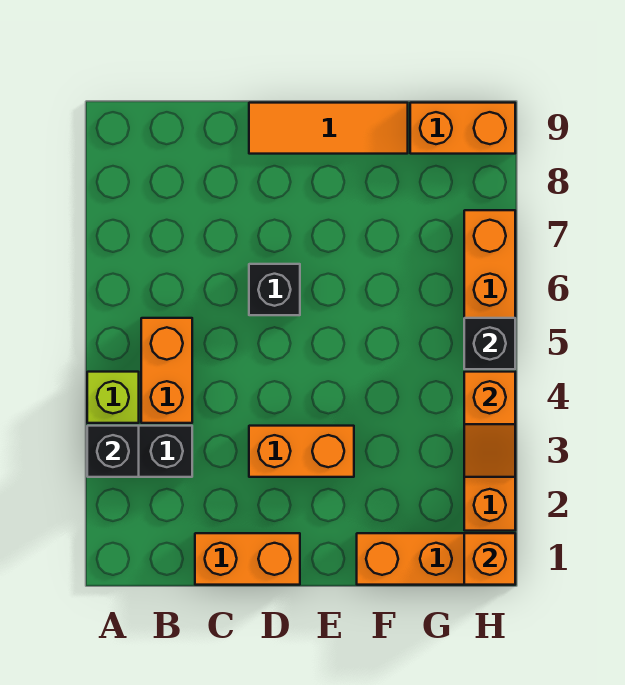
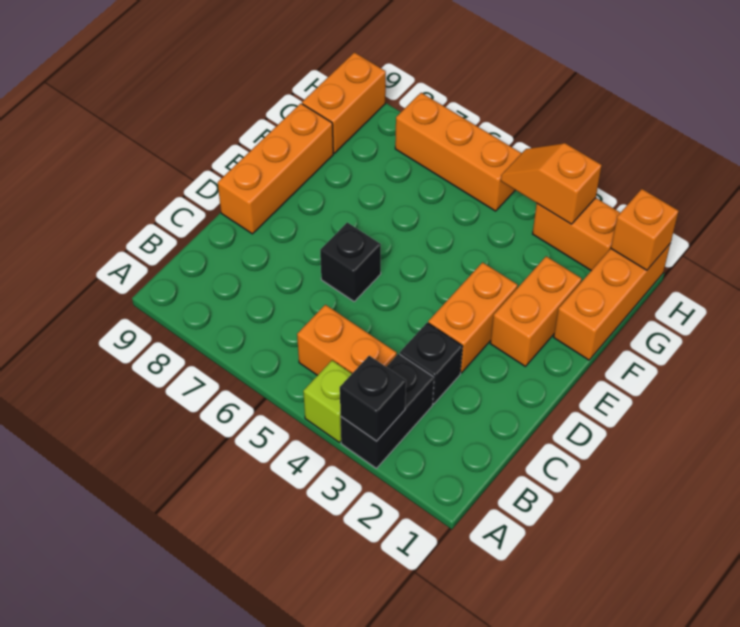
orange 1x2 brick [195,533,300,585] -> orange 1x2 brick moved to [490,256,582,367]
orange 1x3 tile [249,103,408,154] -> orange 1x3 brick [218,103,333,234]
orange 1x2 slope [464,372,515,477] -> orange 1x2 slope turned to [501,143,602,224]
black 1x1 brick [464,318,515,369] -> black 1x1 brick moved to [400,323,463,404]

